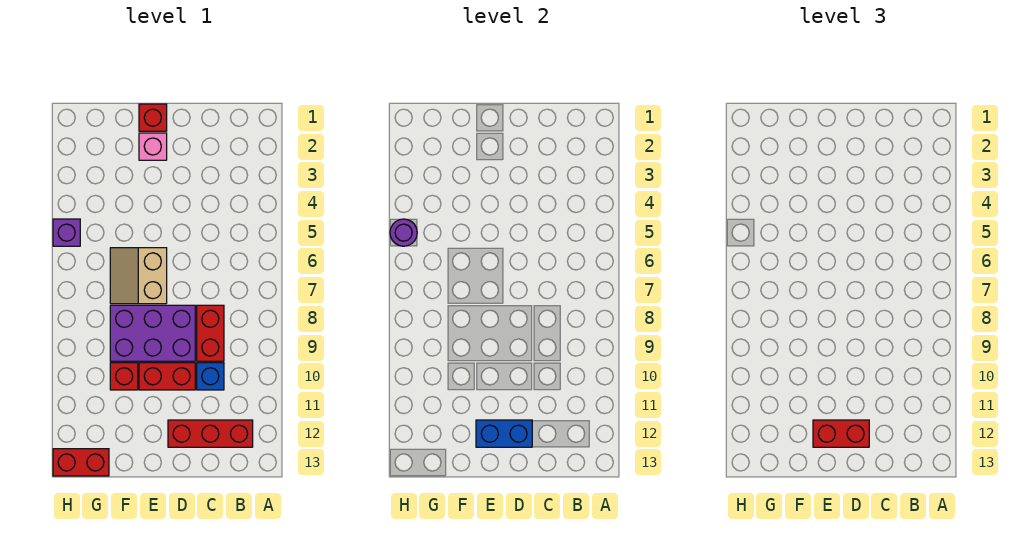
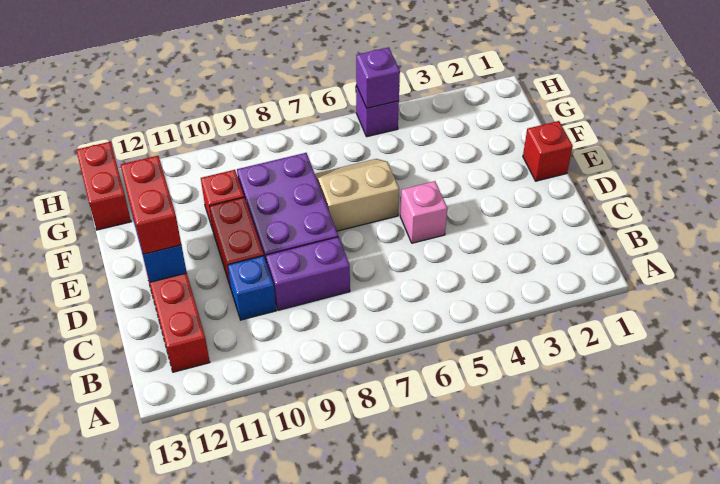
red 1x2 brick [197,305,224,361] -> purple 1x2 brick [266,237,350,310]
pink 1x1 brick [139,133,167,160] -> pink 1x1 brick moved to [400,181,447,243]
purple 1x1 round brick [390,219,417,246] -> purple 1x1 brick [356,47,400,108]

